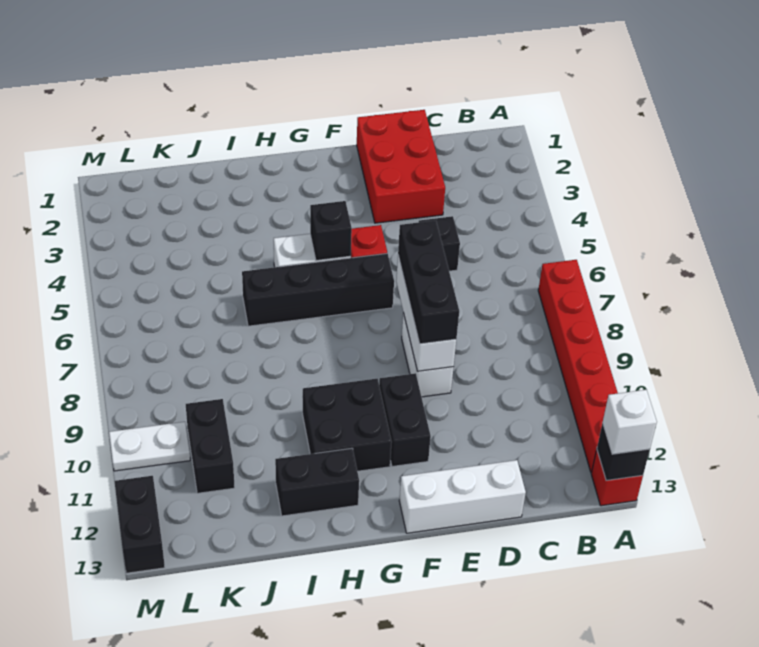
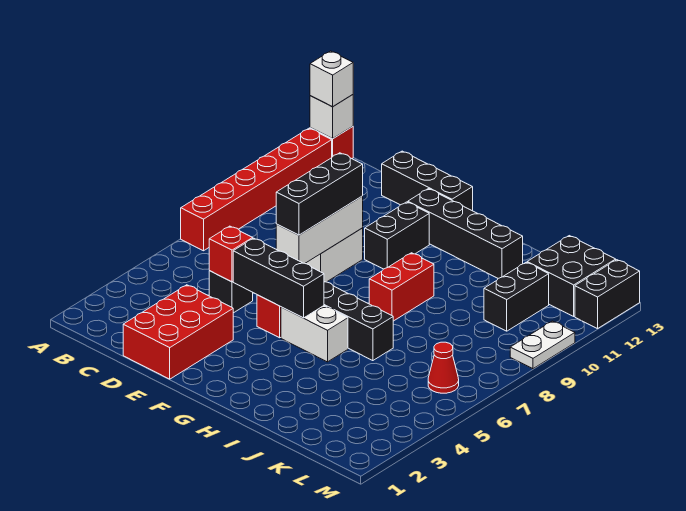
black 1x1 brick [597,423,650,480] -> white 1x1 brick [310,95,353,139]
none -> red 1x1 brick [209,226,253,282]
white 1x3 brick [399,460,526,533] -> black 1x3 brick [382,151,473,211]
black 1x1 brick [310,201,352,261] -> black 1x3 brick [233,238,324,318]
black 2x2 brick [303,379,392,471] -> black 2x2 brick moved to [527,236,616,316]
none -> red 1x2 brick [369,253,434,321]
black 1x2 brick [275,448,359,516] -> black 1x4 brick [408,189,523,278]
none -> red 1x1 cone [428,342,459,393]
white 1x2 plate [109,422,190,471] -> white 1x2 plate turned to [510,321,575,369]

